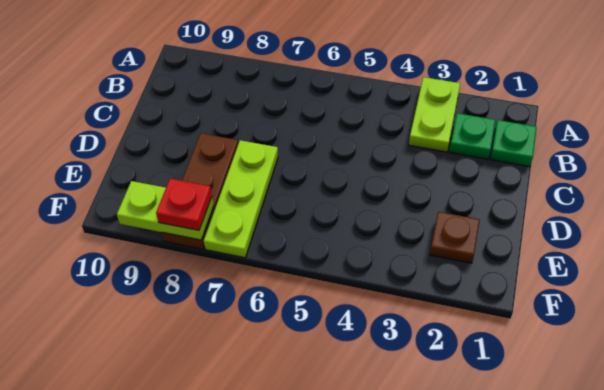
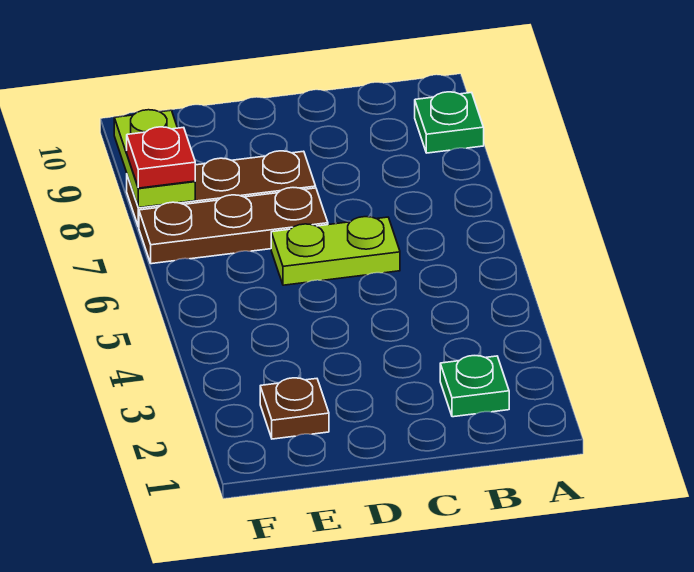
lime 1x2 plate [409,77,460,152] -> lime 1x2 plate moved to [271,217,400,285]
green 1x1 plate [491,120,537,167] -> green 1x1 plate moved to [415,92,484,153]
lime 1x3 plate [204,140,278,258] -> brown 1x3 plate [139,188,328,264]

